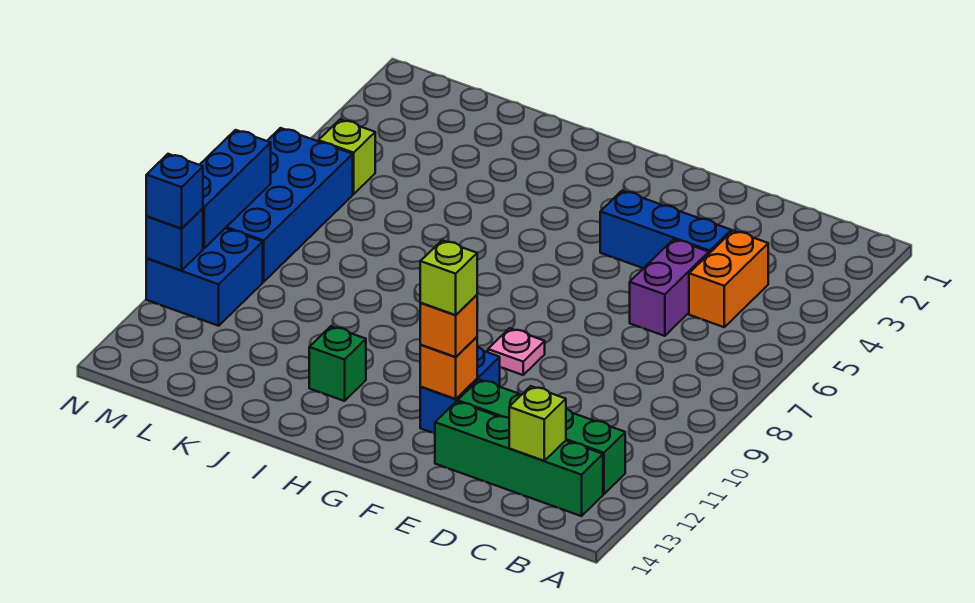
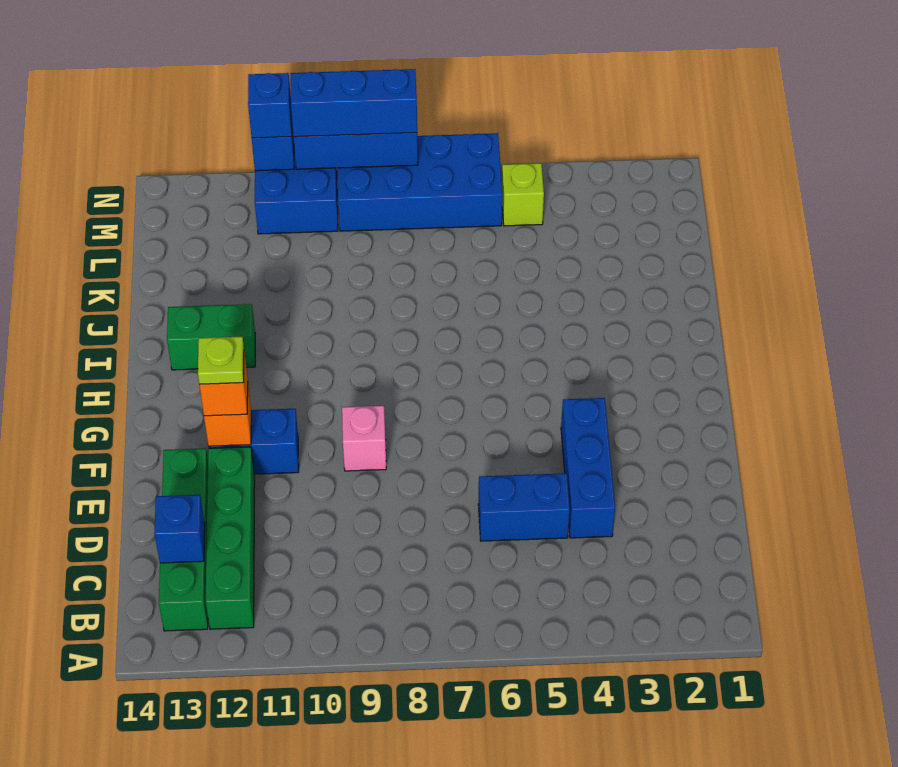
orange 1x2 brick [689,231,768,327] -> none
lime 1x1 brick [509,386,566,461] -> blue 1x1 brick [154,495,205,563]
purple 1x2 brick [630,239,709,336] -> blue 1x2 brick [478,473,570,541]
pink 1x1 plate [488,328,545,375] -> pink 1x1 brick [342,406,386,471]
lime 1x1 brick [420,240,477,315] -> lime 1x1 plate [198,337,244,384]
green 1x1 brick [309,326,366,401] -> green 1x2 brick [167,304,255,370]
none -> blue 1x3 brick [291,69,417,137]

